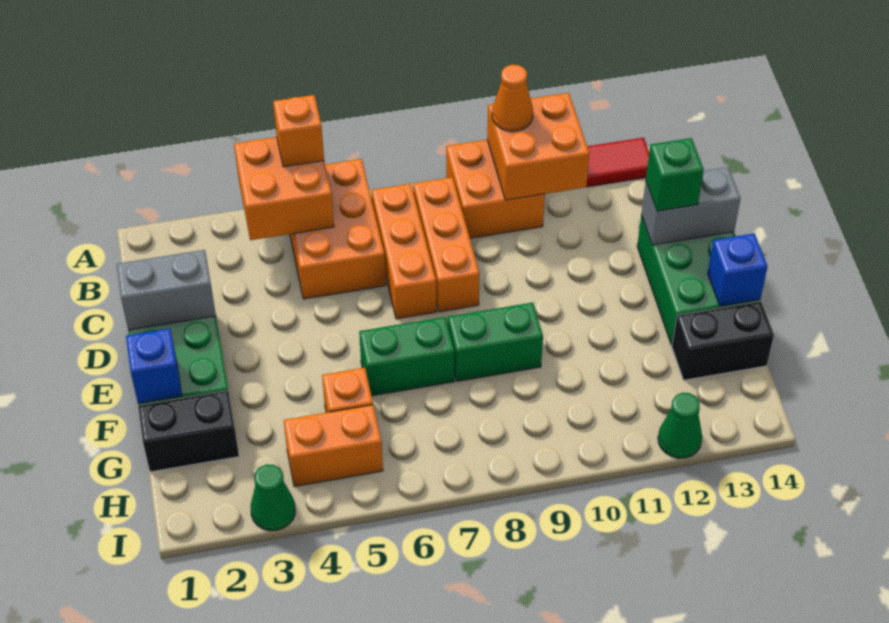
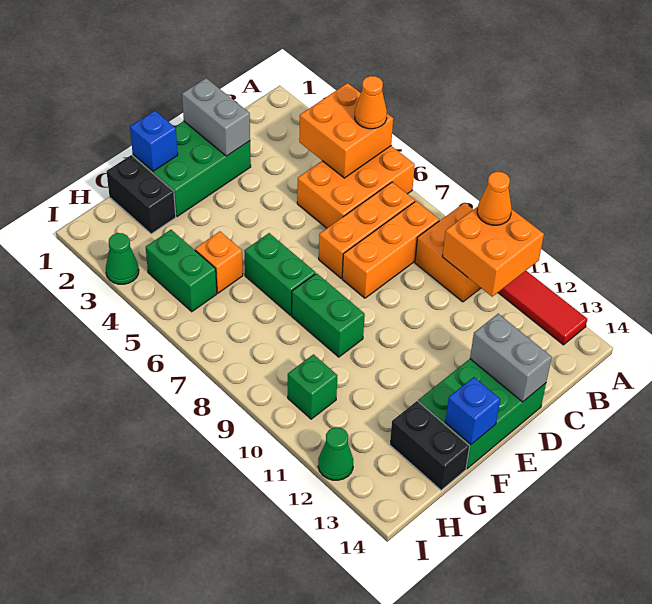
orange 1x1 brick [273,95,324,167] -> orange 1x1 cone [355,76,387,129]
green 1x1 brick [646,138,704,211] -> green 1x1 brick moved to [288,354,337,419]
orange 1x2 brick [284,405,383,487] -> green 1x2 brick [146,230,217,312]

